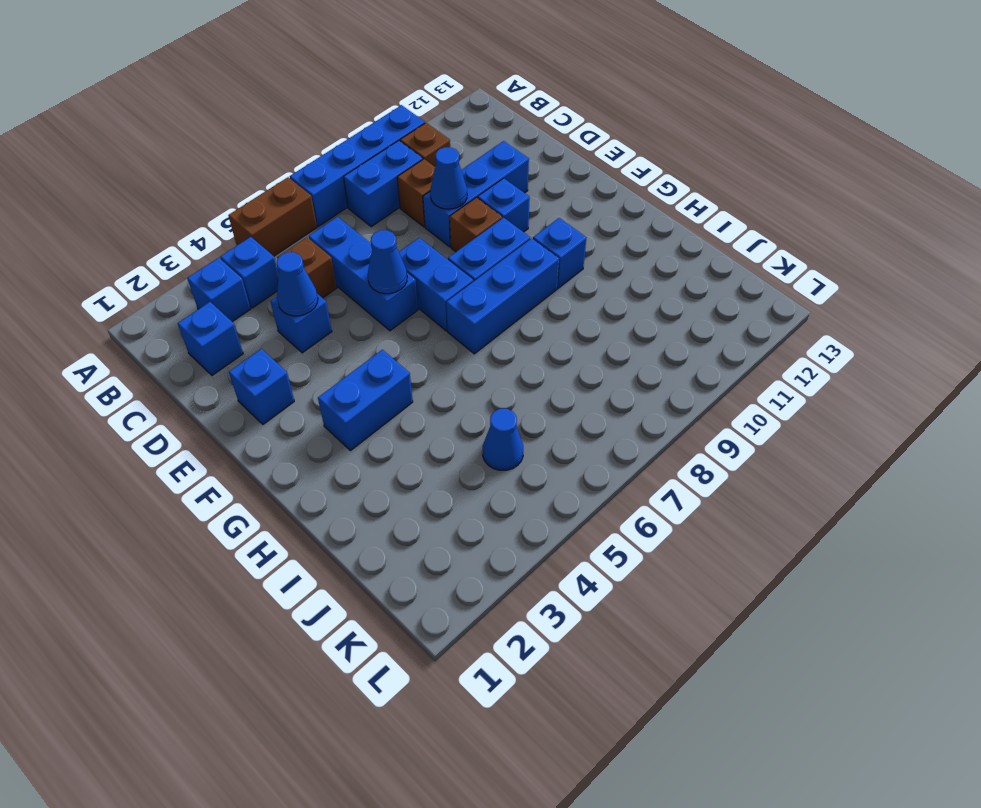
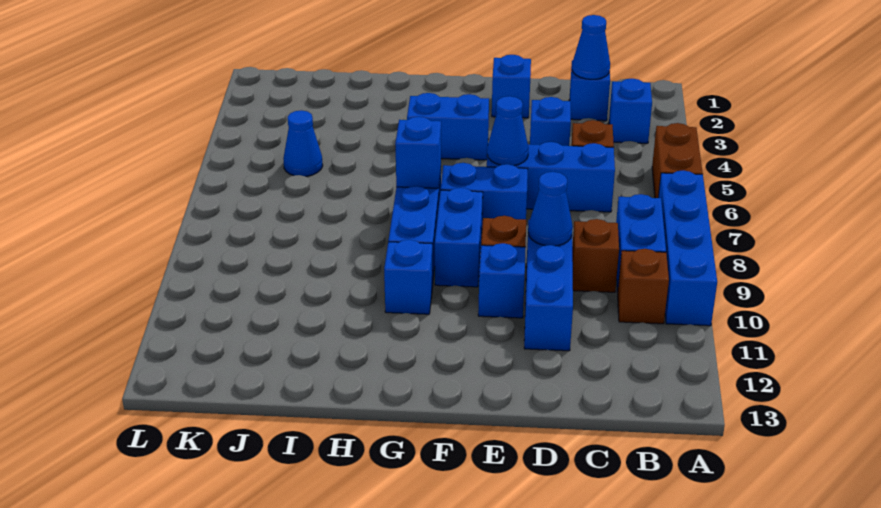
blue 1x1 brick [220,237,279,308] -> blue 1x1 brick moved to [395,117,441,188]
blue 1x1 cone [277,252,318,316] -> blue 1x1 cone moved to [572,15,610,79]
blue 1x2 brick [318,350,413,451] -> blue 1x2 brick turned to [407,93,489,160]

